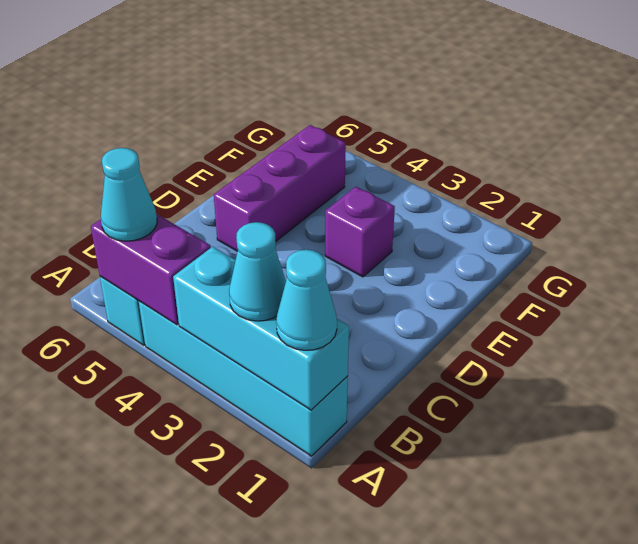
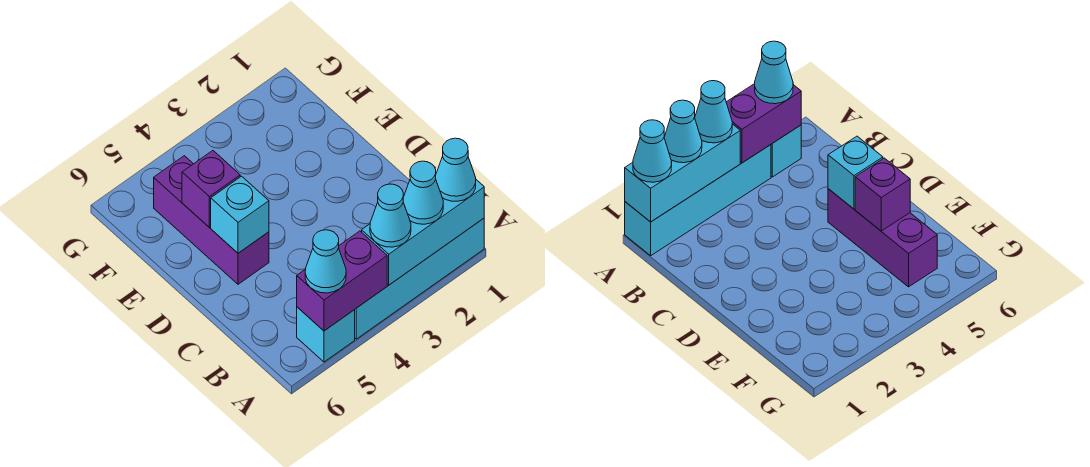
none -> cyan 1x1 cone [370,184,411,247]
none -> cyan 1x1 brick [211,176,269,253]
purple 1x1 brick [325,187,395,277] -> purple 1x1 brick moved to [182,151,240,227]

